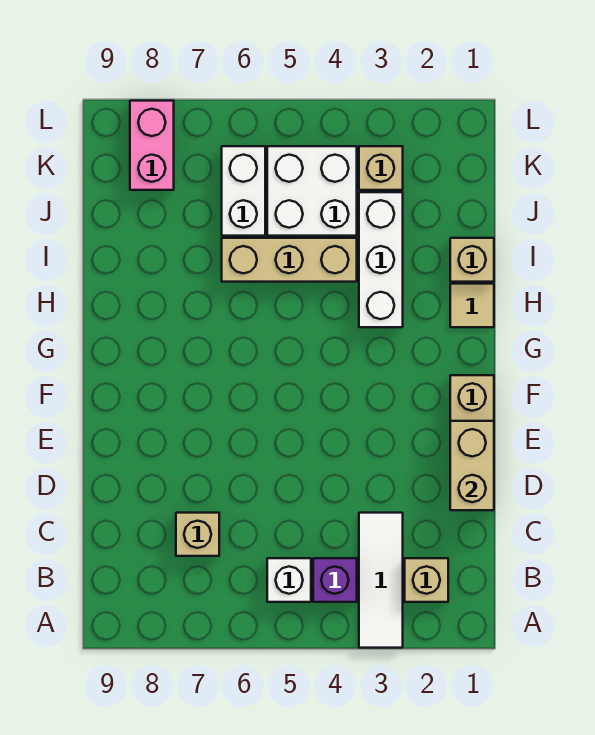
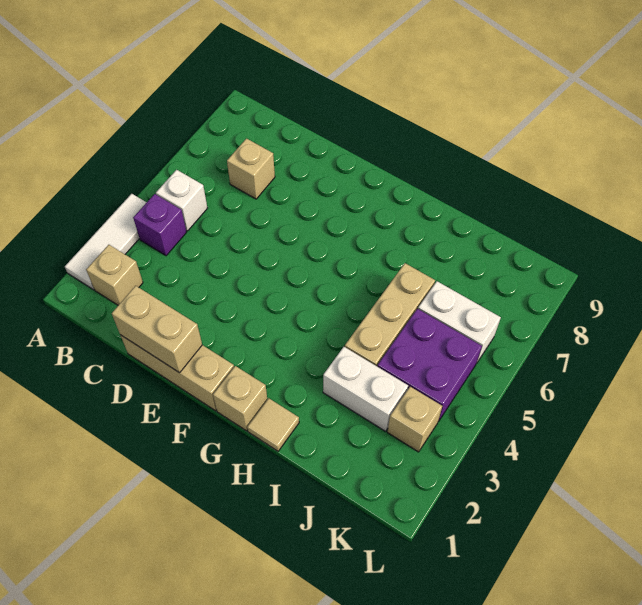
white 1x3 tile [359,513,403,648] -> white 1x3 tile turned to [65,194,147,290]
white 1x3 brick [359,192,403,327] -> white 1x2 brick [323,347,408,431]
tan 1x1 brick [450,238,494,282] -> tan 1x1 brick moved to [213,366,267,431]
white 2x2 brick [267,146,357,236] -> purple 2x2 brick [377,309,482,421]
pink 1x2 brick [130,101,174,190] -> none

